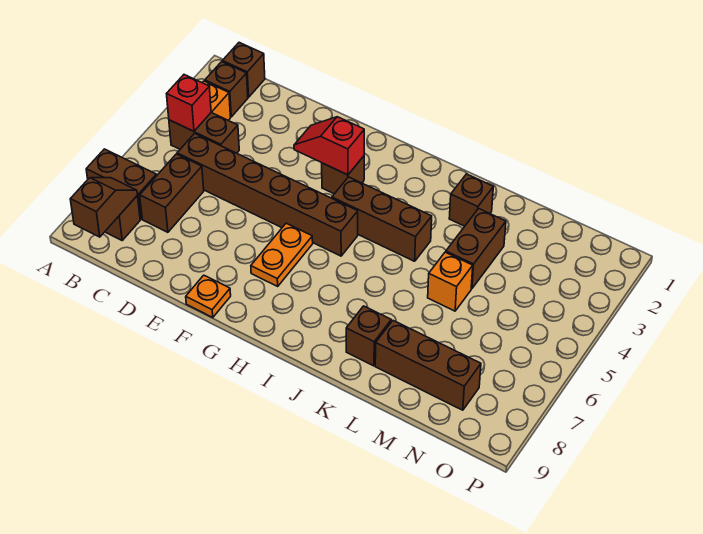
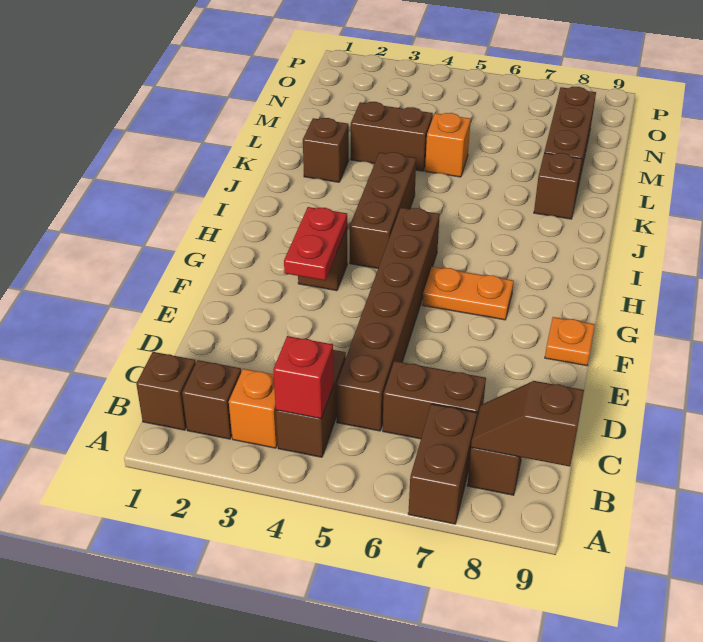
red 1x2 slope [294,117,364,175] -> red 1x2 plate [284,207,347,280]

